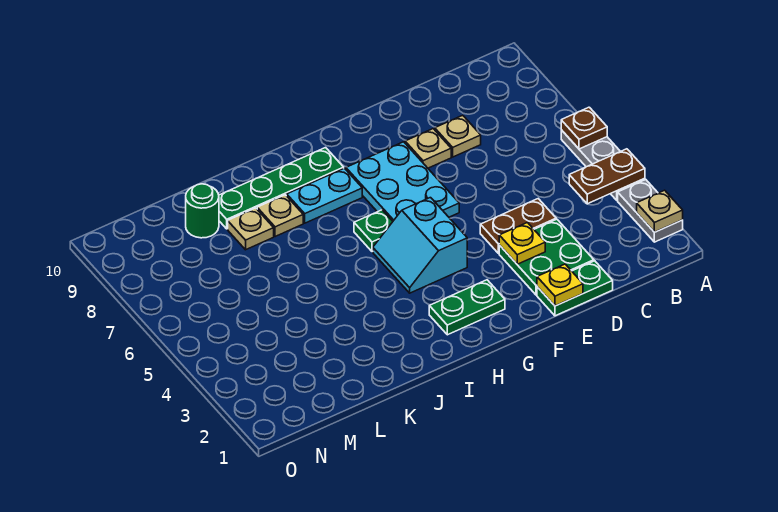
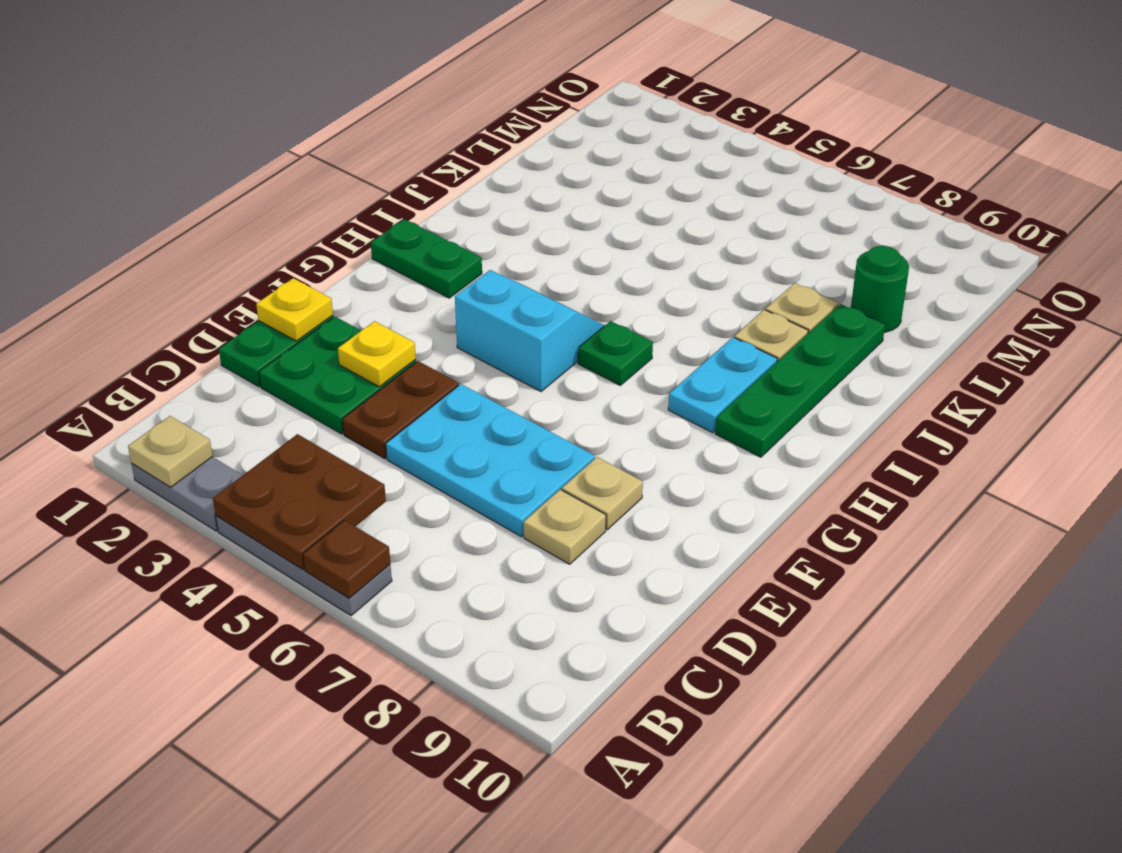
brown 1x2 plate [569,149,645,204] -> brown 2x2 plate [213,434,386,569]
cyan 2x3 plate [346,142,459,221] -> cyan 2x3 plate moved to [386,384,595,537]
green 1x2 plate [429,280,505,335] -> green 1x2 plate turned to [371,219,482,298]

